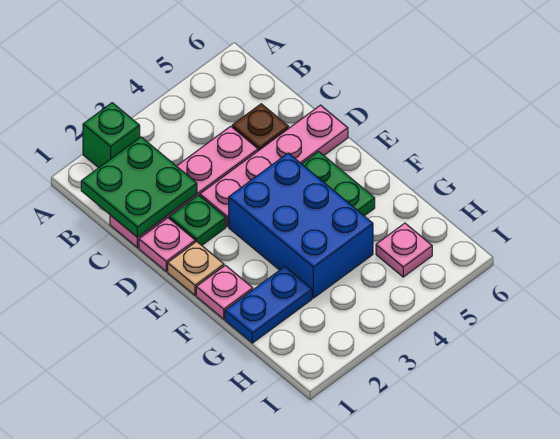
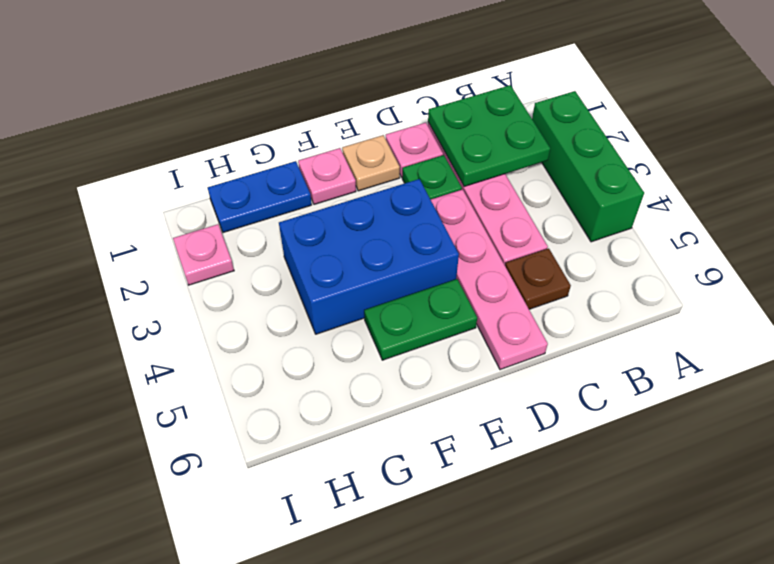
green 1x1 brick [83,103,140,168] -> green 1x3 brick [532,91,644,242]
blue 1x2 plate [225,267,312,343] -> blue 1x2 plate turned to [208,161,312,233]
pink 1x1 plate [376,223,432,277] -> pink 1x1 plate moved to [173,224,234,285]

